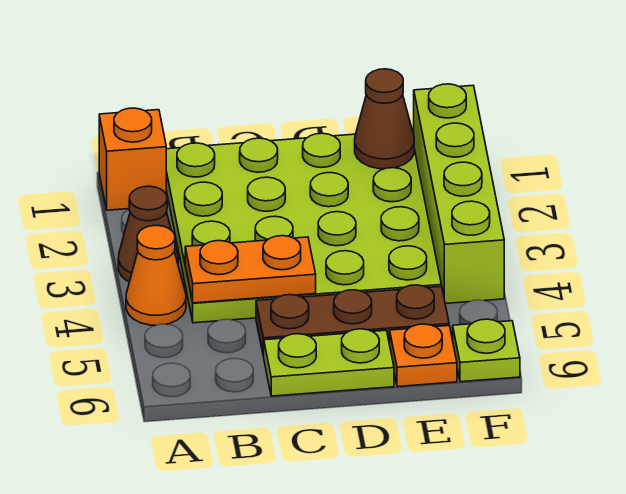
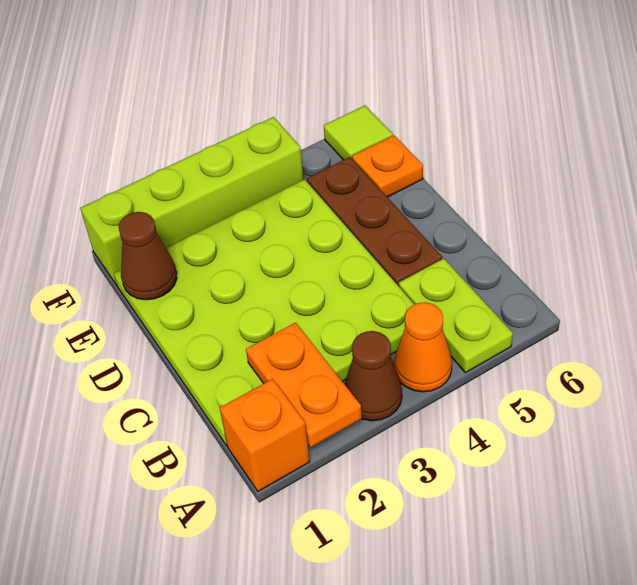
orange 1x2 plate [185,236,316,303] -> orange 1x2 plate moved to [246,323,362,447]
lime 1x2 plate [264,329,394,396] -> lime 1x2 plate moved to [399,258,513,373]
lime 1x1 plate [453,319,520,382] -> lime 1x1 tile [324,106,393,160]

